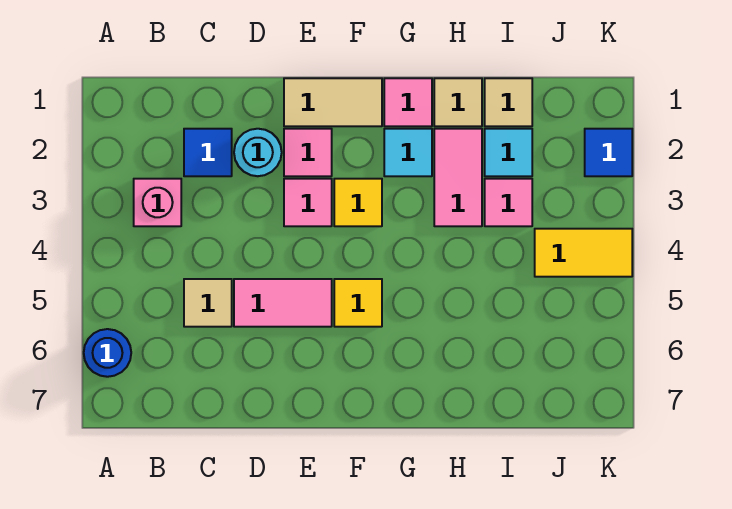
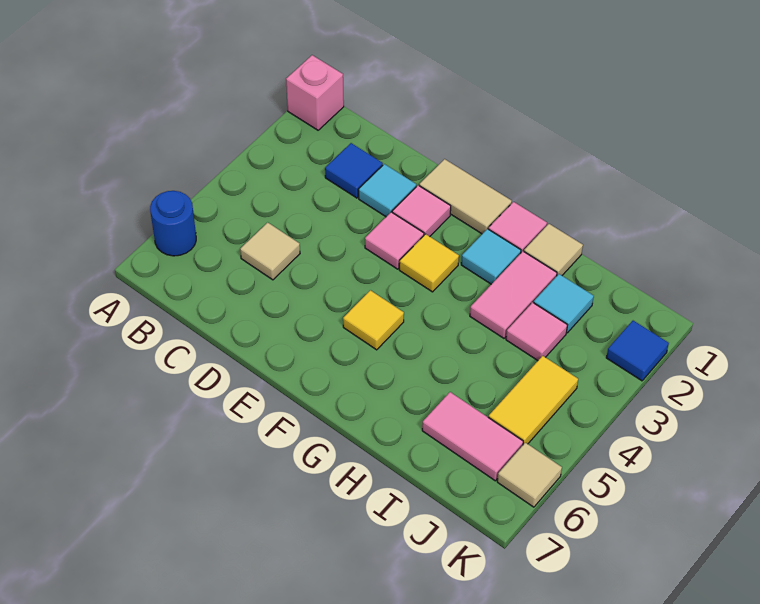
pink 1x1 brick [134,179,181,226] -> pink 1x1 brick moved to [286,55,344,130]
cyan 1x1 round brick [234,129,282,176] -> cyan 1x1 tile [358,164,416,217]
pink 1x2 tile [234,279,332,327] -> pink 1x2 tile moved to [422,392,523,481]
tan 1x1 tile [485,78,532,126] -> tan 1x1 tile moved to [497,443,562,507]
yellow 1x2 tile [535,229,632,277] -> yellow 1x2 tile turned to [488,356,578,444]

